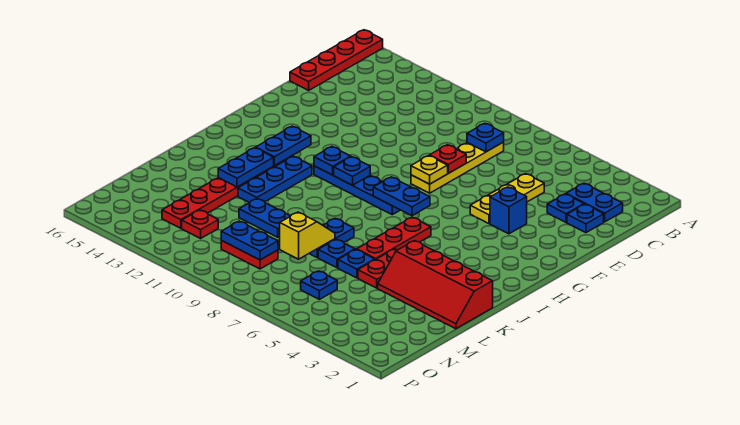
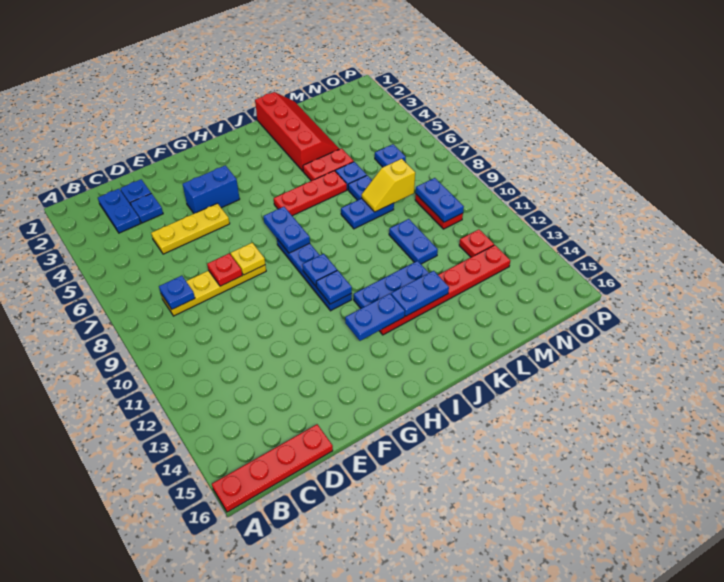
blue 1x1 brick [490,187,527,234] -> blue 1x2 brick [183,165,240,213]

